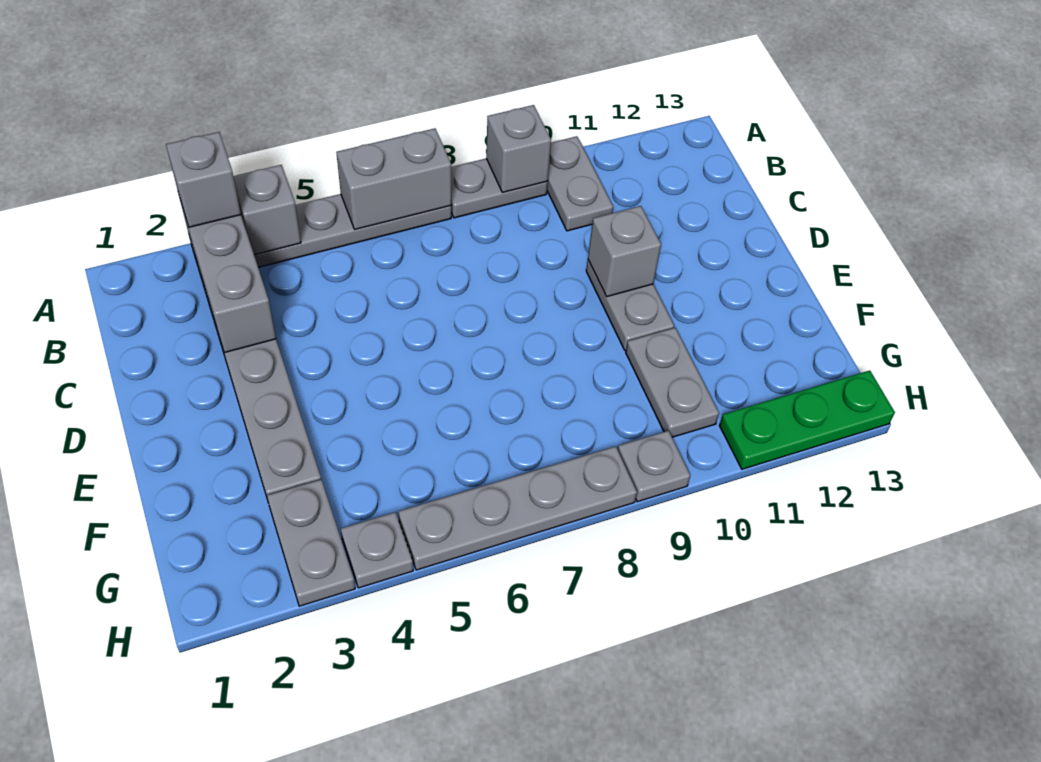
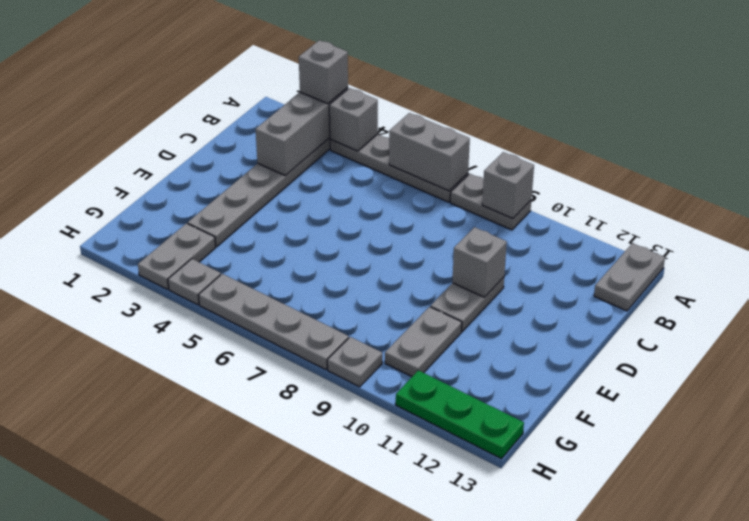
grey 1x2 plate [547,136,613,231] -> grey 1x2 plate moved to [594,243,665,311]

